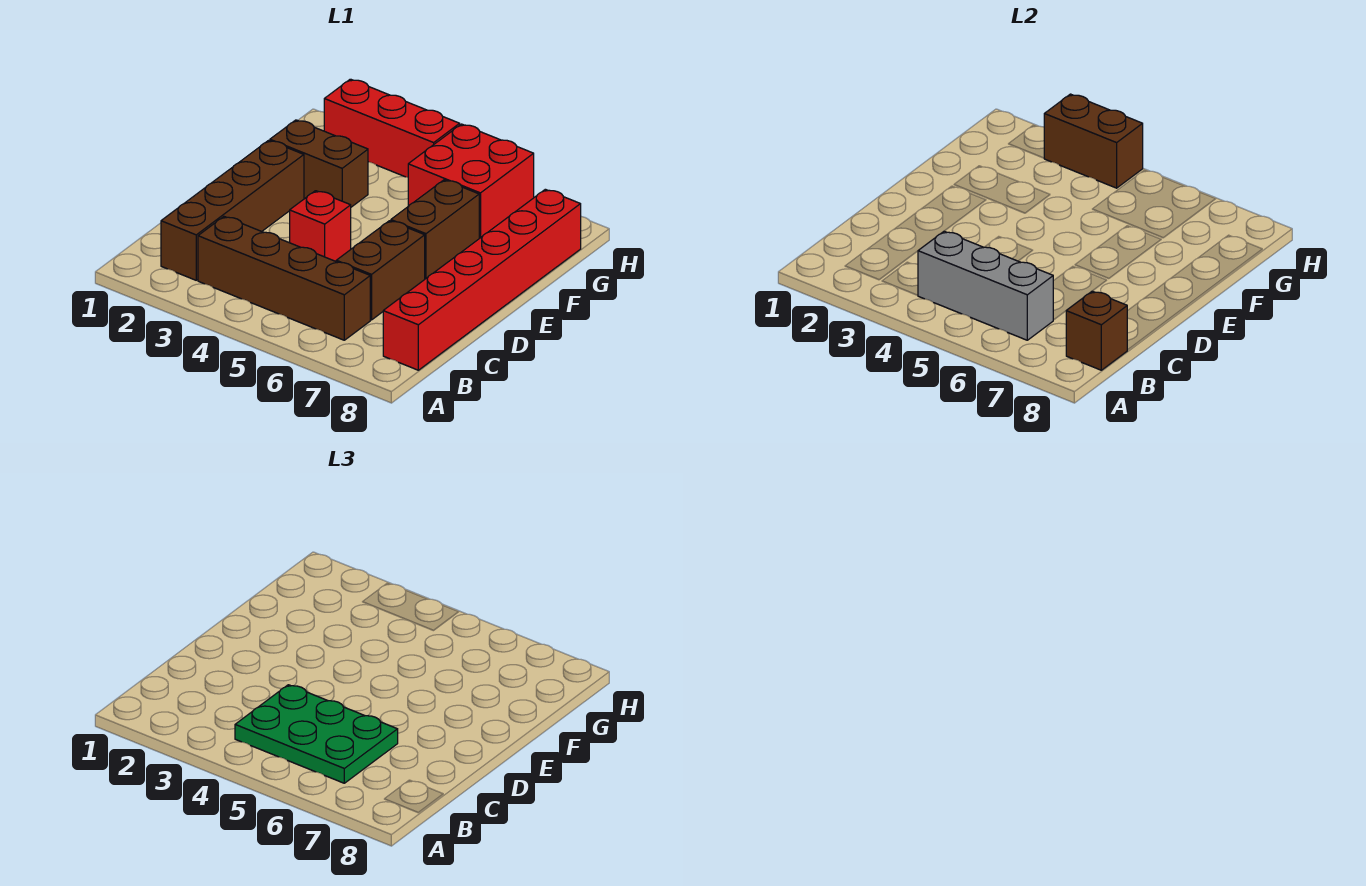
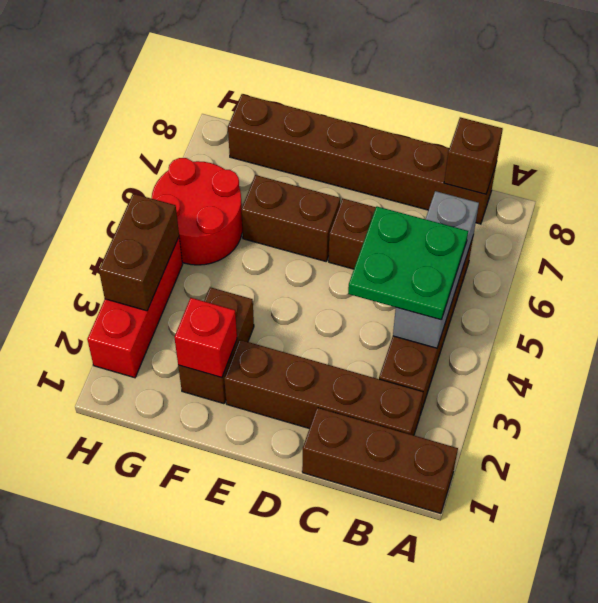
none -> brown 1x3 brick [302,408,458,514]
green 2x3 plate [235,685,398,783] -> green 2x2 plate [348,207,468,320]
red 1x6 brick [383,189,581,370] -> brown 1x6 brick [228,94,496,224]
red 1x1 brick [290,191,351,261] -> red 1x1 brick moved to [174,298,237,378]
red 2x2 brick [408,124,534,238] -> red 2x2 round brick [151,158,242,265]

